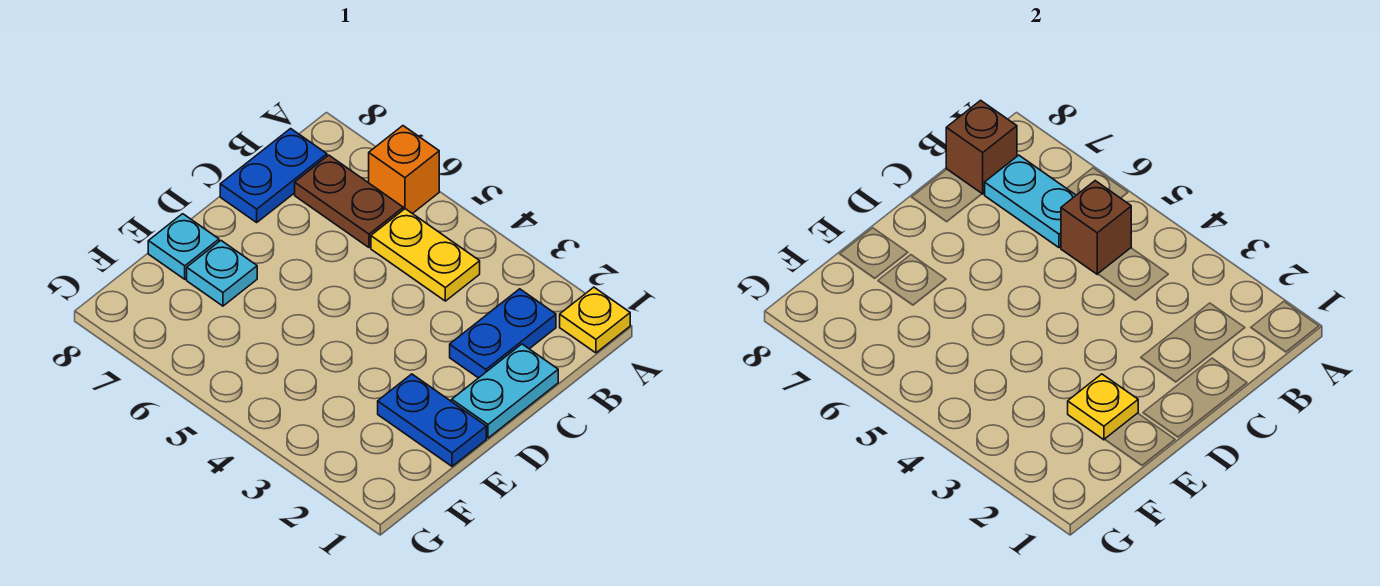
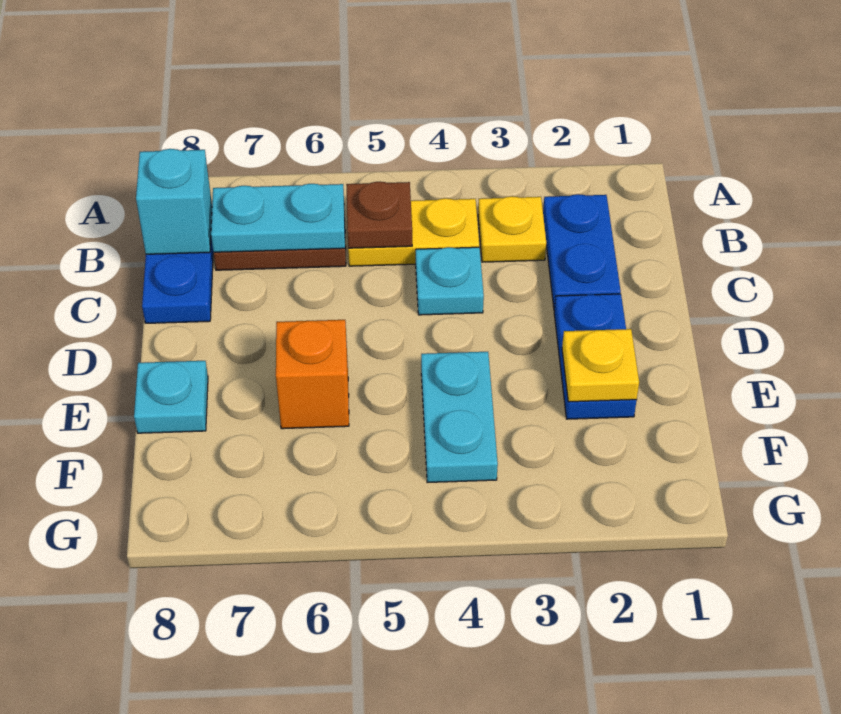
yellow 1x1 plate [560,287,630,353] -> yellow 1x1 plate moved to [478,196,546,262]
orange 1x1 brick [369,126,439,214] -> orange 1x1 brick moved to [276,320,349,429]
brown 1x1 brick [1061,181,1131,274] -> brown 1x1 plate [346,182,412,248]
brown 1x1 brick [946,100,1017,194] -> cyan 1x1 brick [136,149,212,254]
cyan 1x2 plate [452,344,558,438] -> cyan 1x2 plate moved to [421,352,498,483]
blue 1x2 plate [378,374,486,466] -> blue 1x2 plate turned to [554,294,637,419]
cyan 1x1 plate [187,241,257,306] -> cyan 1x1 plate moved to [416,247,484,315]

